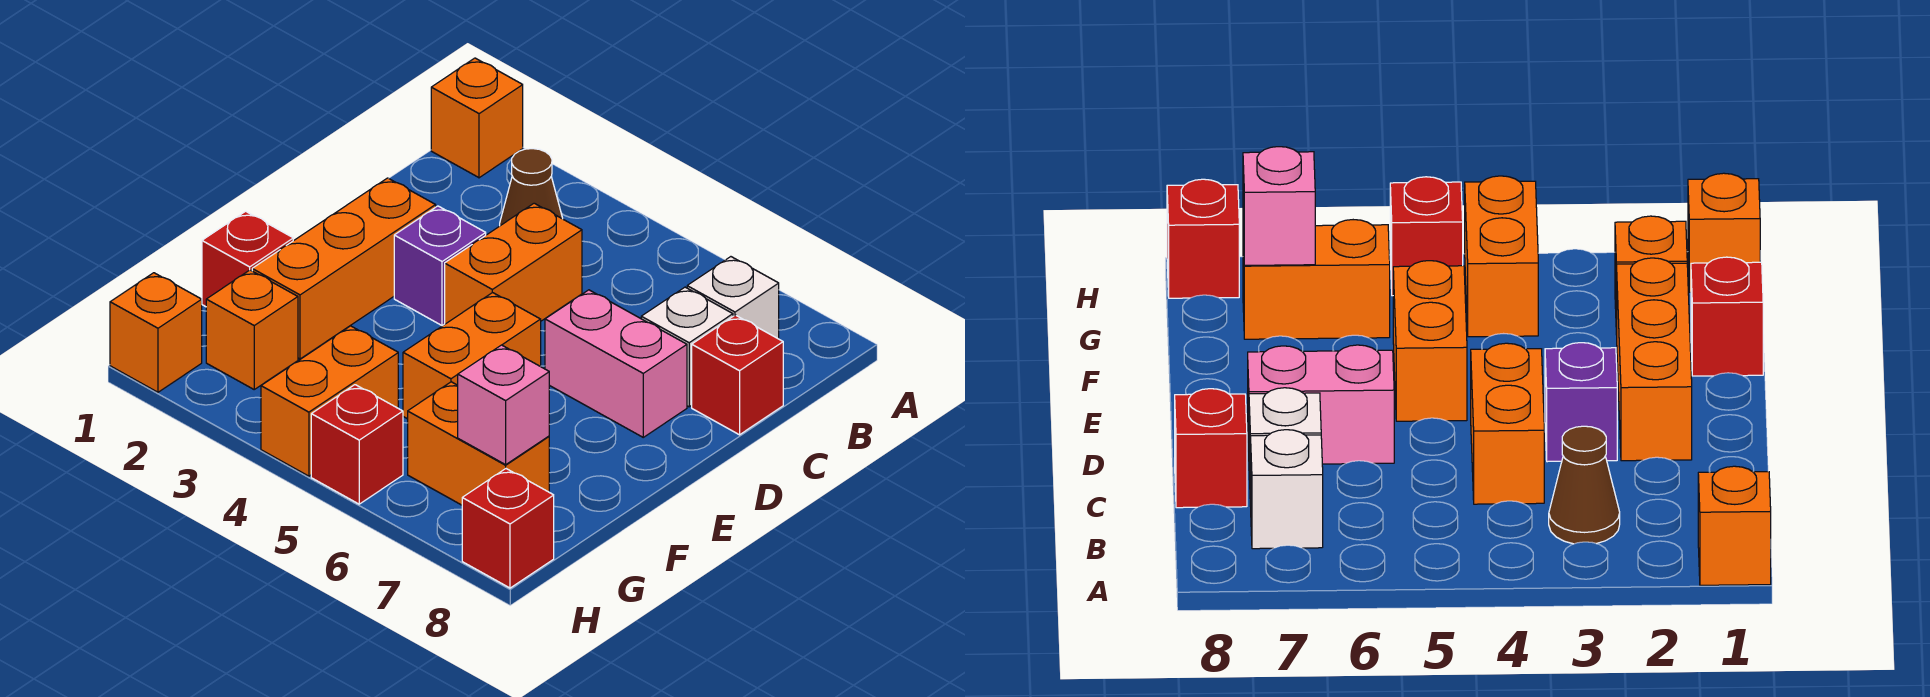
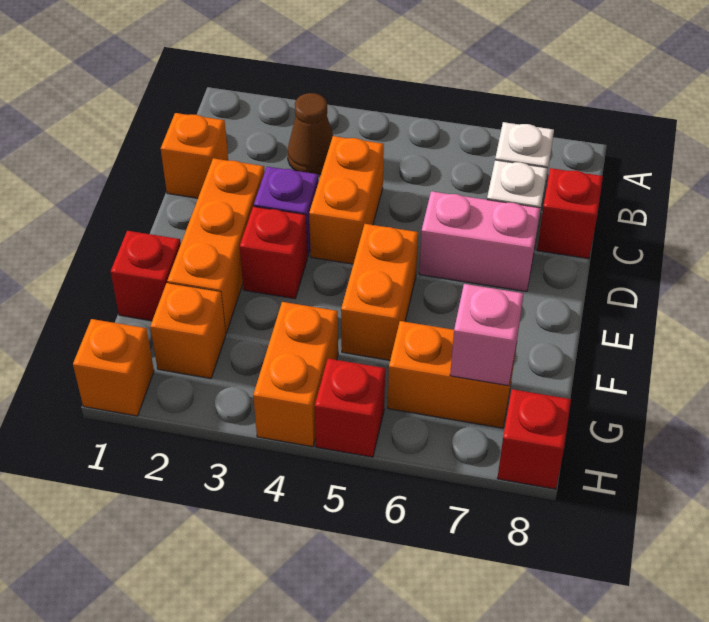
orange 1x1 brick [431,58,523,178] -> orange 1x1 brick moved to [161,113,228,198]
none -> red 1x1 brick [240,207,307,299]

